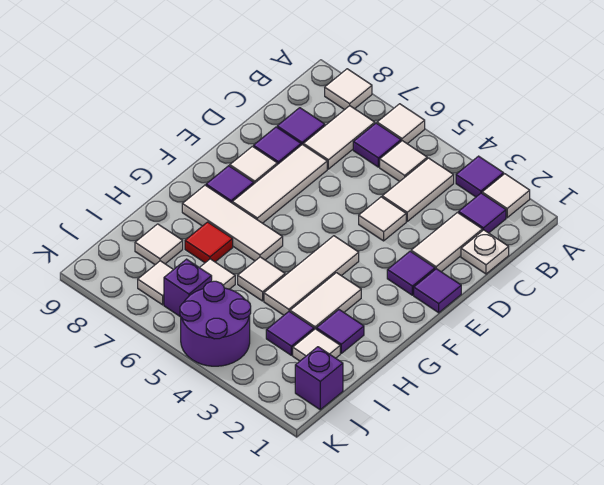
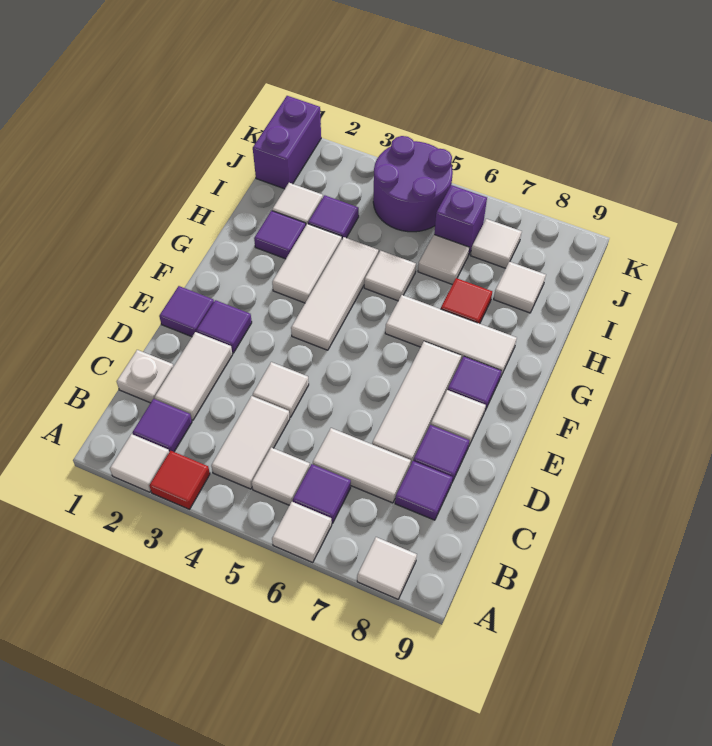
purple 1x1 tile [456,156,504,197] -> red 1x1 tile [149,450,210,509]
white 1x2 tile [303,106,375,169] -> white 1x2 tile turned to [313,428,411,503]
purple 1x1 brick [295,347,343,410] -> purple 1x2 brick [253,96,321,189]

